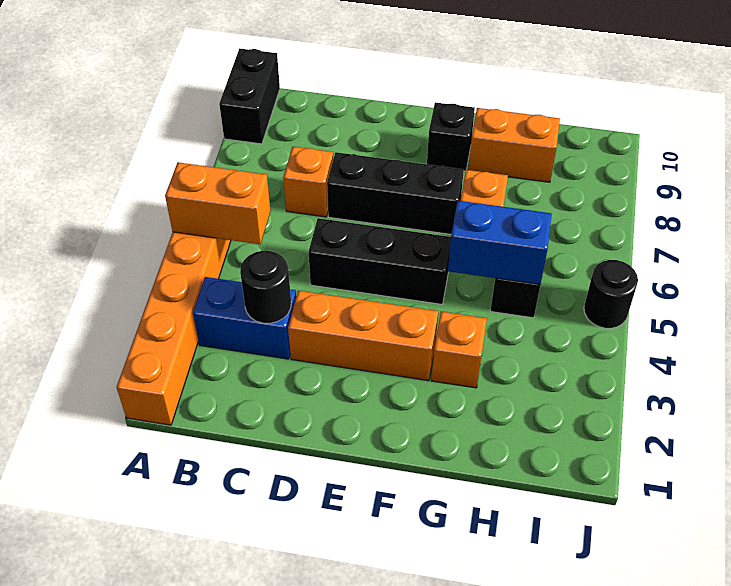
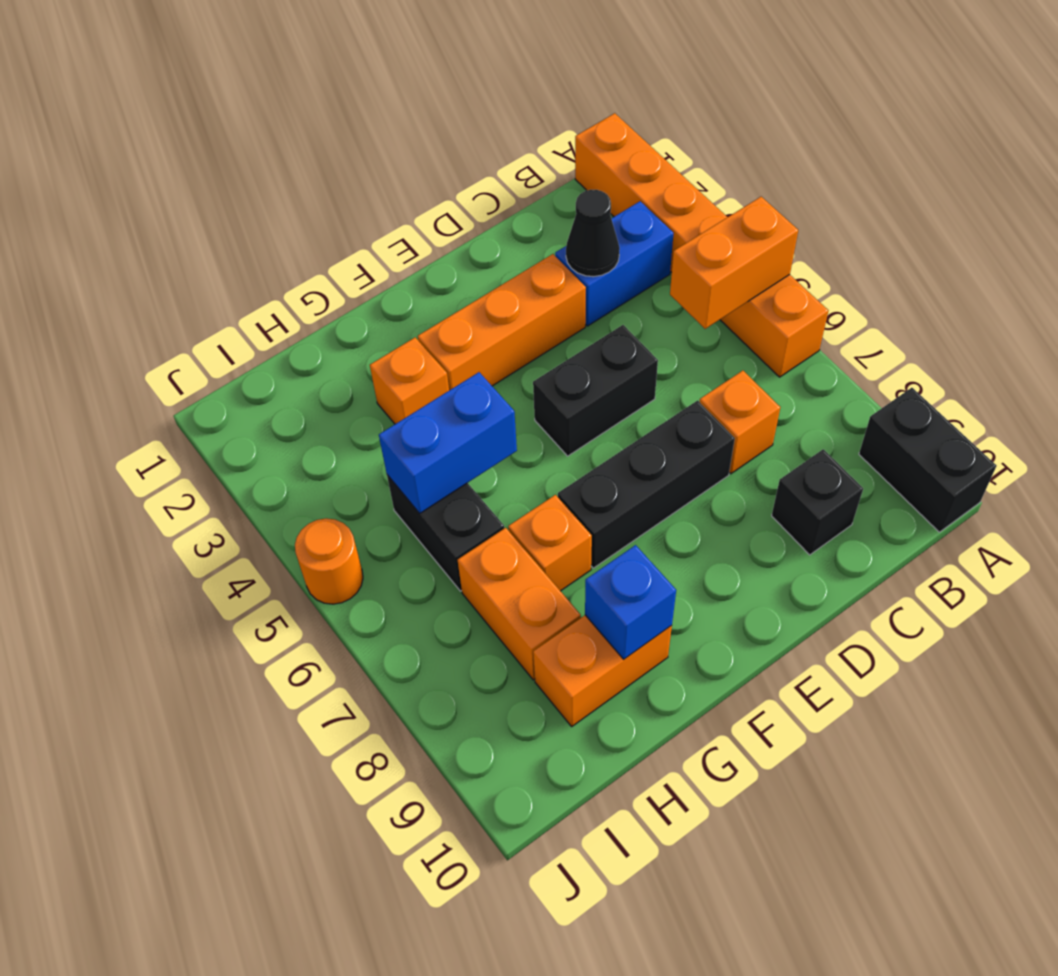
black 1x1 round brick [240,251,291,323] -> black 1x1 cone [566,190,620,277]
black 1x3 brick [309,218,451,304] -> black 1x2 brick [533,325,658,456]
black 1x1 brick [427,102,475,171] -> black 1x1 brick moved to [772,449,863,555]
none -> blue 1x1 brick [585,545,676,659]
none -> orange 1x2 brick [458,528,581,680]
black 1x1 round brick [584,260,638,328] -> orange 1x1 round brick [295,518,363,604]

